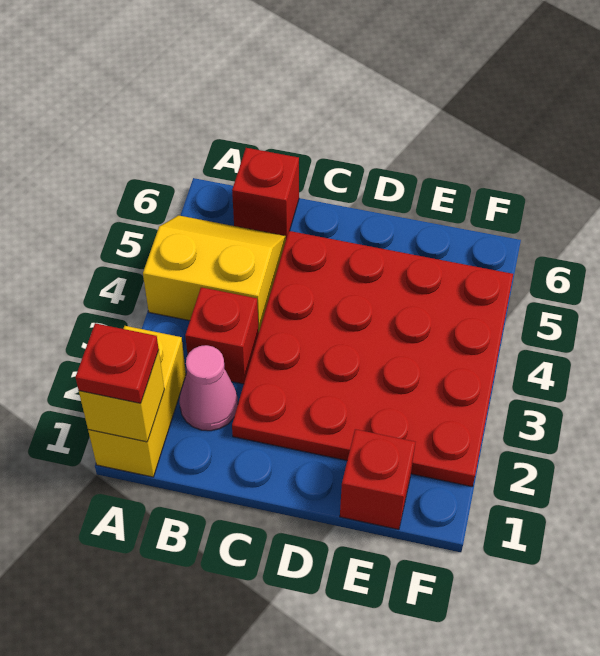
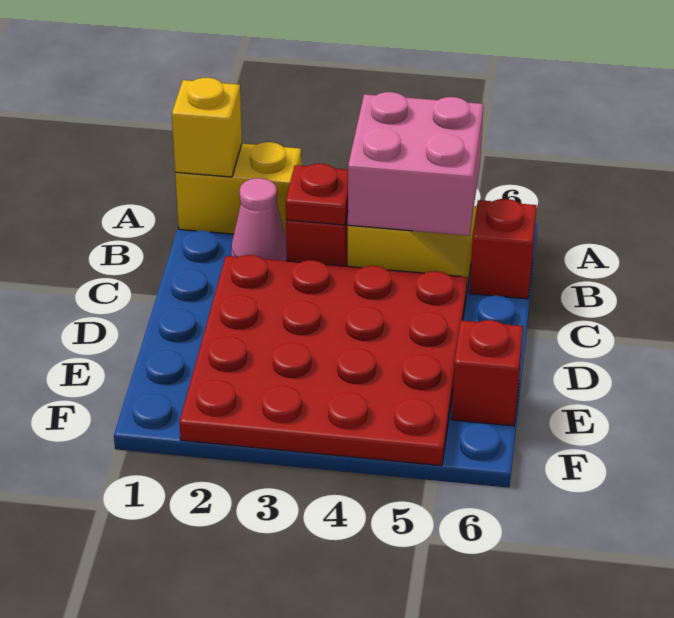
red 1x1 plate [76,323,159,403] -> red 1x1 plate moved to [286,164,348,225]
none -> pink 2x2 brick [348,92,483,236]
red 1x1 brick [340,429,415,530] -> red 1x1 brick moved to [452,320,523,426]

